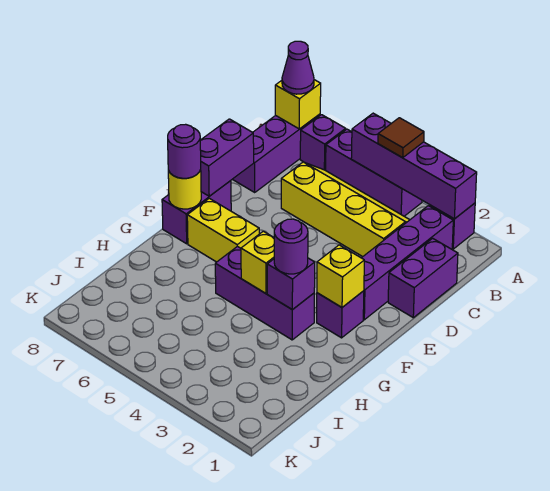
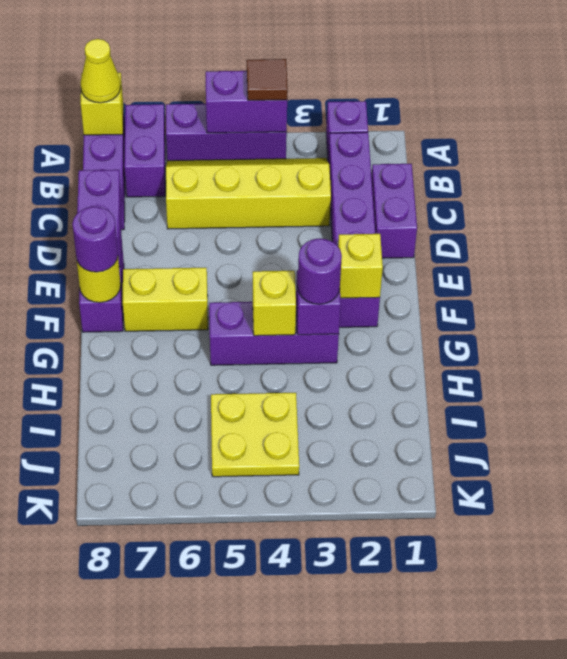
purple 1x4 brick [351,113,477,219] -> purple 1x2 brick [206,71,287,133]
purple 1x1 brick [300,115,346,170] -> purple 1x2 brick [124,104,166,197]
purple 1x1 cone [282,41,314,94] -> yellow 1x1 cone [80,39,121,103]
none -> yellow 2x2 plate [211,393,299,477]

